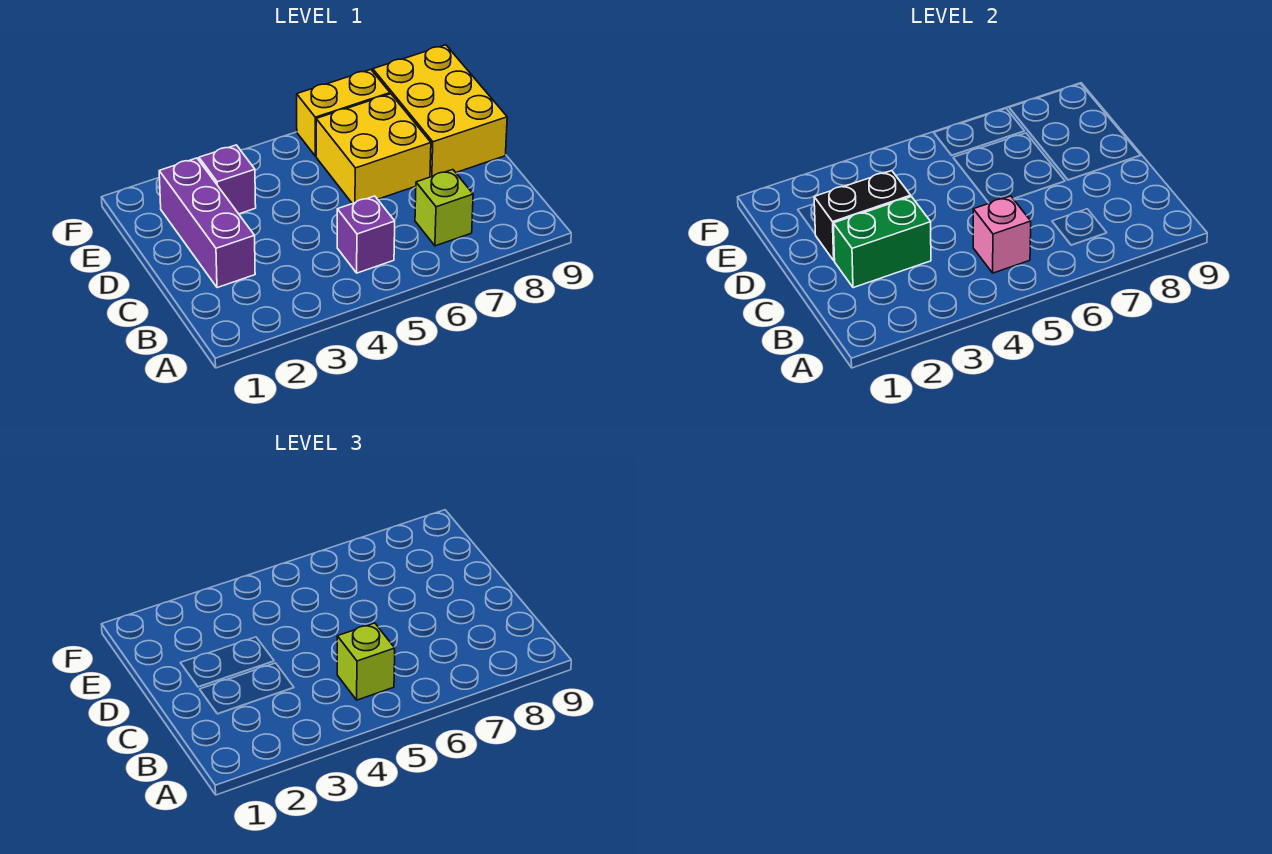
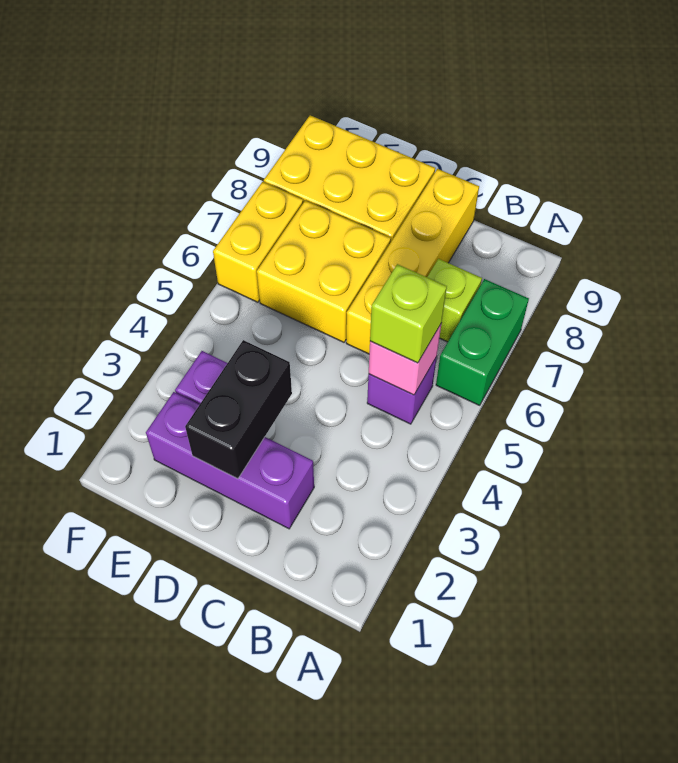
green 1x2 brick [833,197,931,288] -> green 1x2 brick moved to [436,279,529,405]
none -> yellow 1x4 brick [346,169,479,354]

